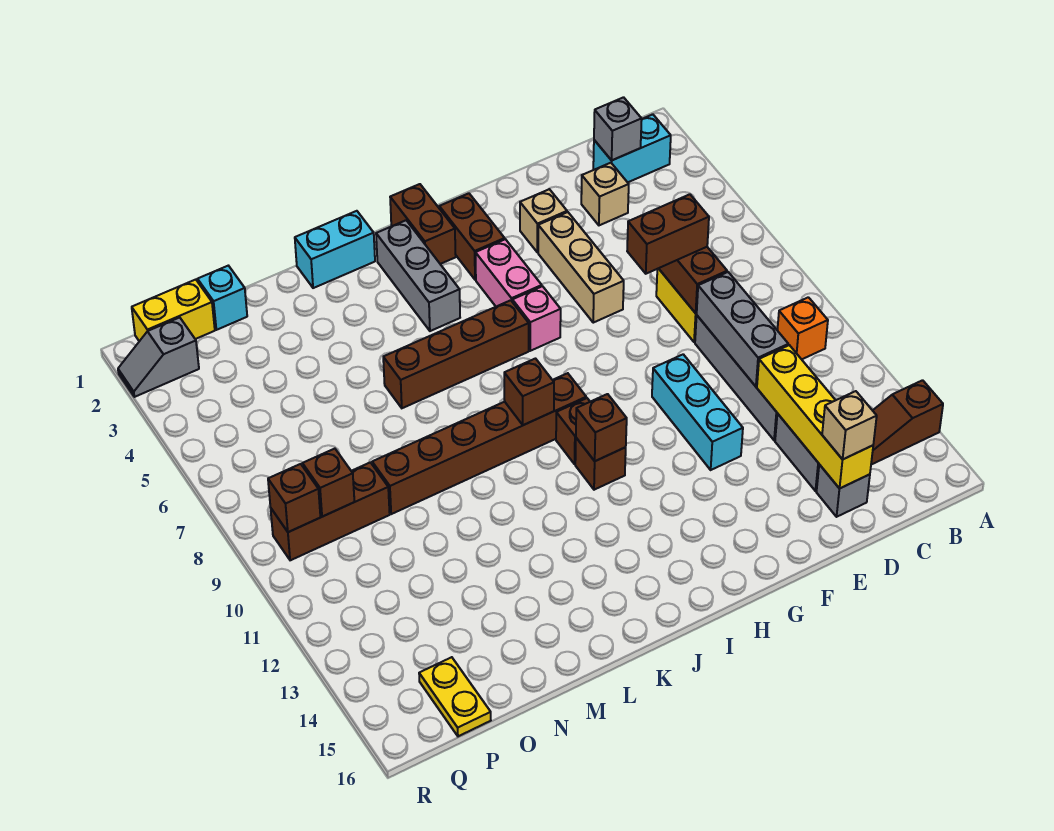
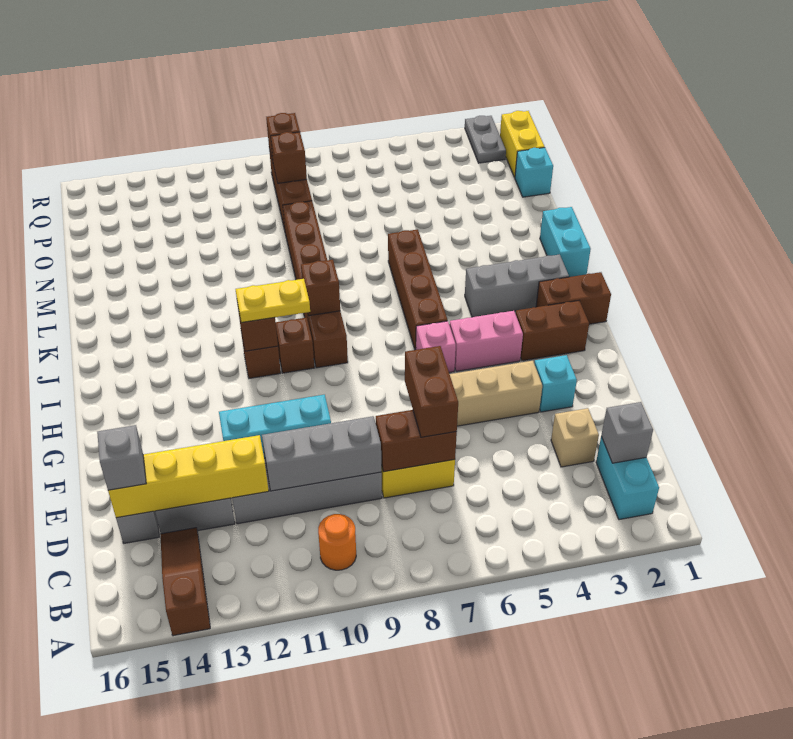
orange 1x1 brick [777,297,828,359] -> orange 1x1 round brick [318,514,356,570]
tan 1x1 brick [822,391,877,459] -> grey 1x1 brick [97,425,146,490]
tan 1x1 brick [520,189,567,252] -> cyan 1x1 brick [534,355,577,412]
yellow 1x2 plate [419,657,491,736] -> yellow 1x2 plate moved to [236,279,310,323]
grey 1x2 slope [118,317,199,397] -> grey 1x2 plate [465,116,506,163]

